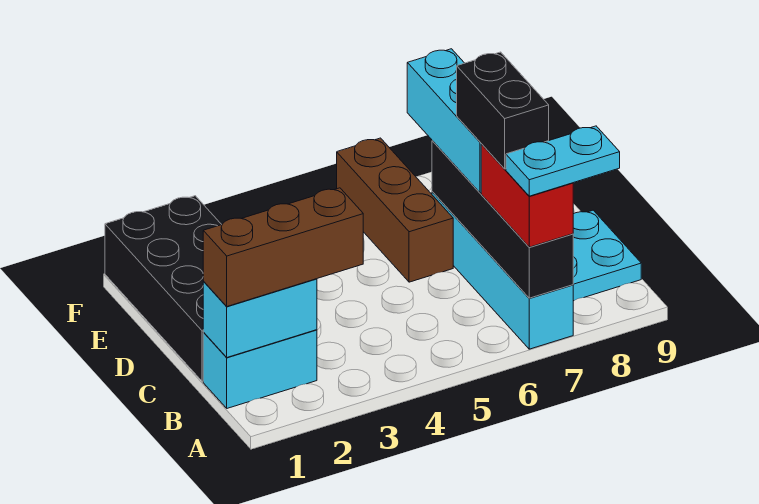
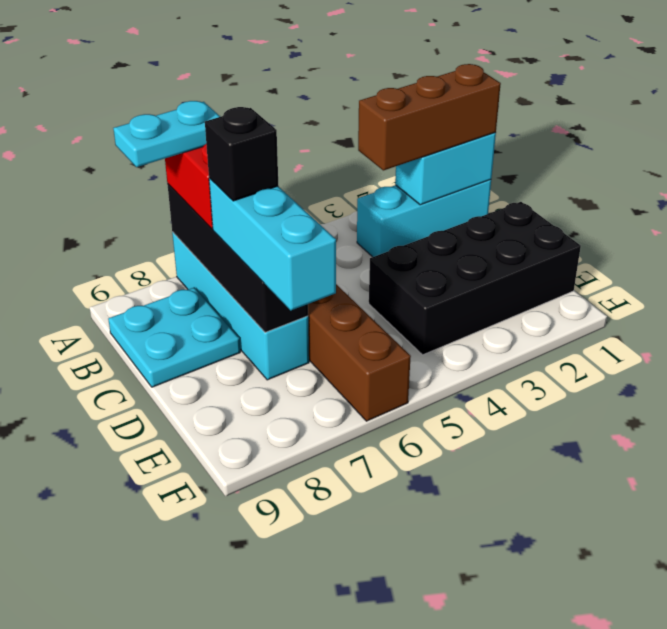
cyan 1x2 brick [203,330,317,408] -> cyan 1x3 brick [357,180,491,257]
black 1x2 brick [457,52,549,169] -> black 1x1 brick [205,107,278,201]
black 2x4 brick [105,196,222,381] -> black 2x4 brick turned to [369,202,581,355]

